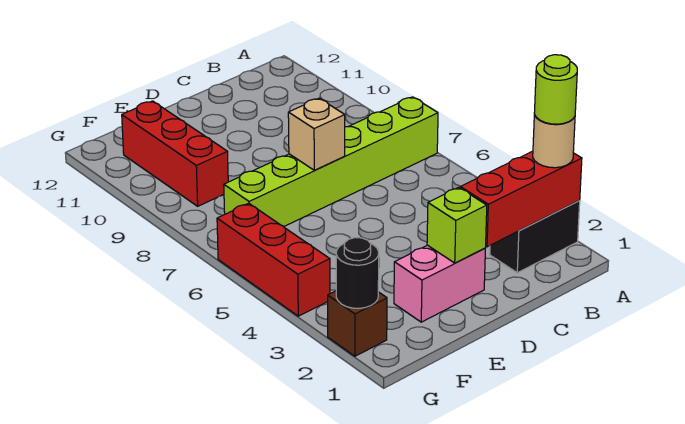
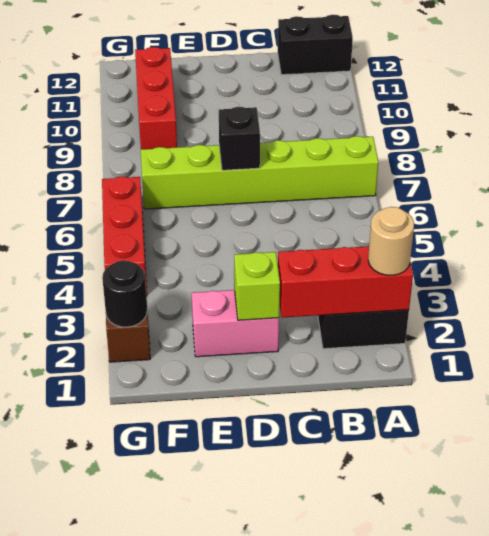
lime 1x1 round brick [534,55,577,124] -> none
none -> black 1x2 brick [278,15,353,75]
tan 1x1 brick [288,98,345,170] -> black 1x1 brick [219,107,260,170]

